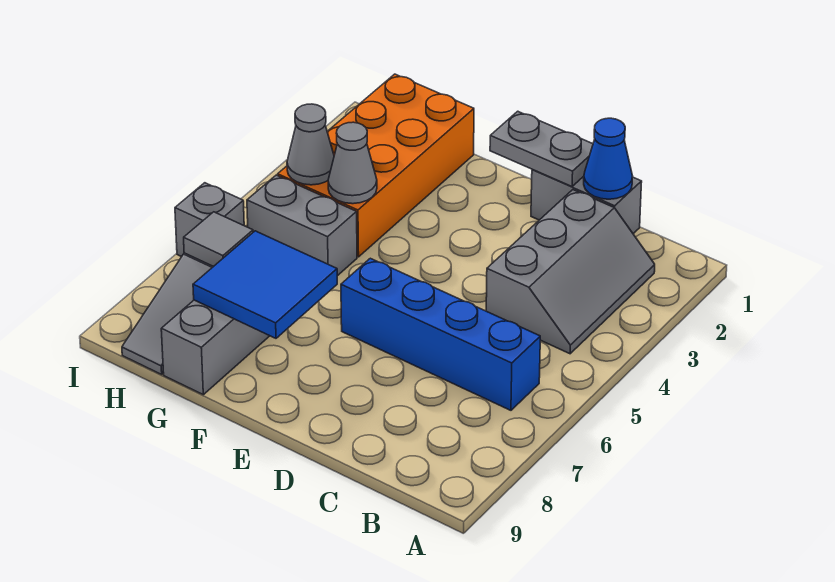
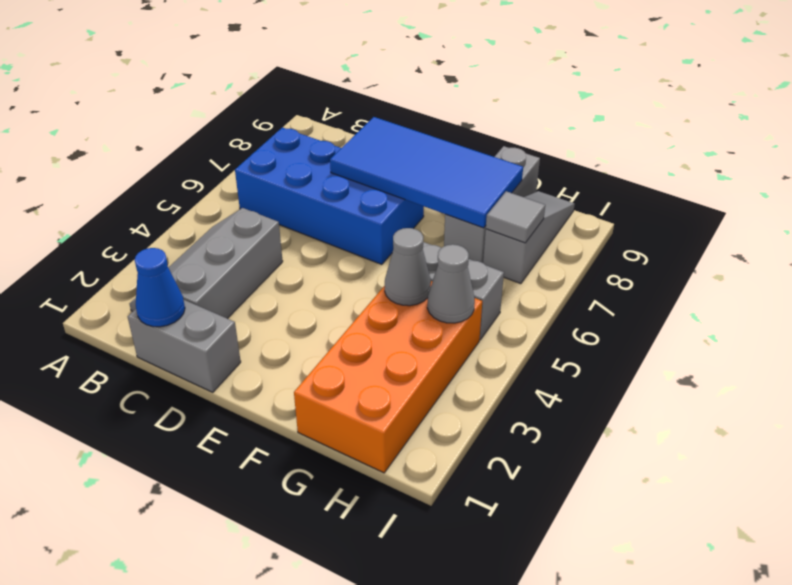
blue 1x4 brick [341,258,540,410] -> blue 2x4 brick [235,127,424,265]
grey 1x2 plate [490,111,593,187] -> none
blue 2x2 tile [193,231,337,338] -> blue 2x4 tile [330,117,523,228]
grey 1x1 brick [175,183,244,257] -> none

